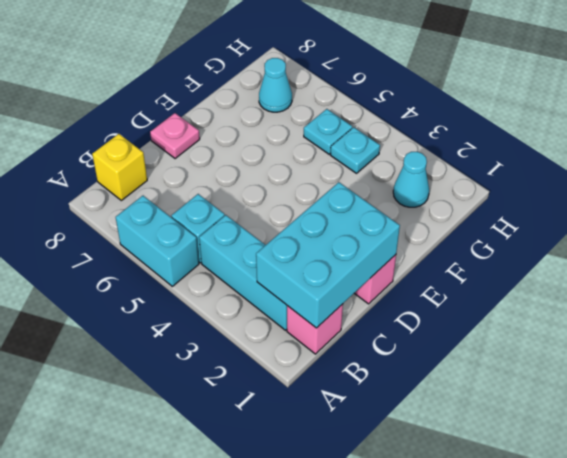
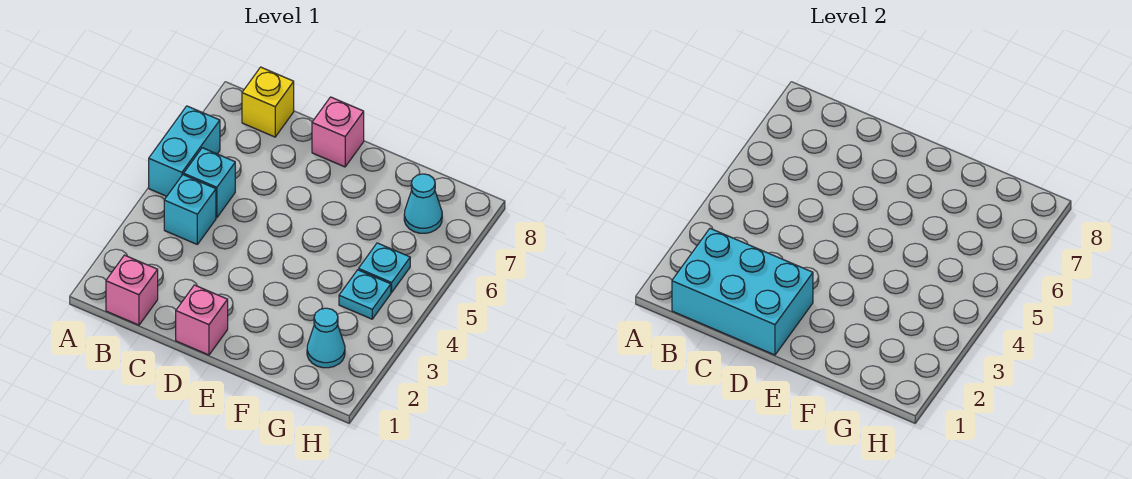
cyan 1x3 brick [199,215,287,330] -> cyan 1x1 brick [164,175,216,244]
pink 1x1 plate [150,113,200,159] -> pink 1x1 brick [312,97,364,167]

